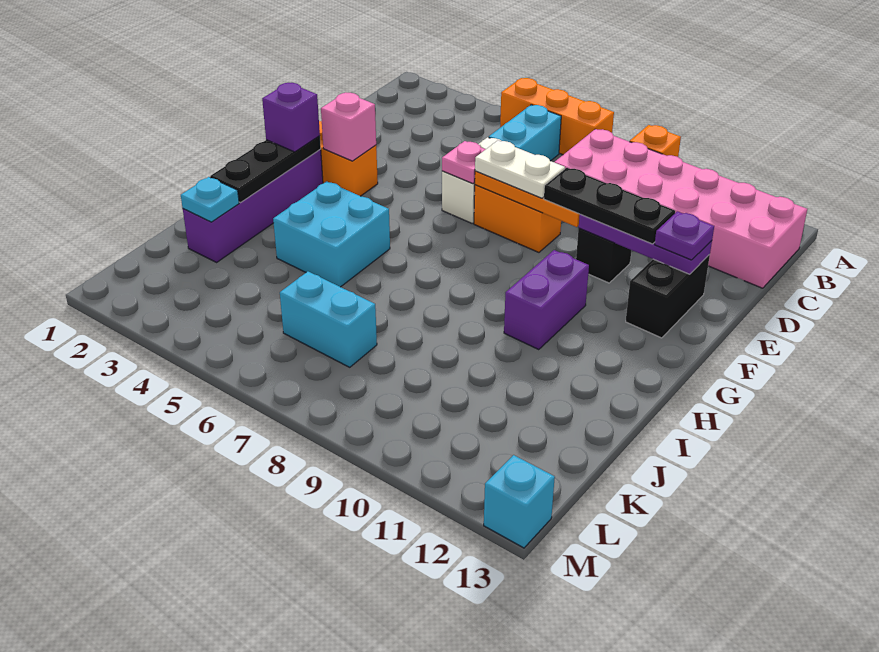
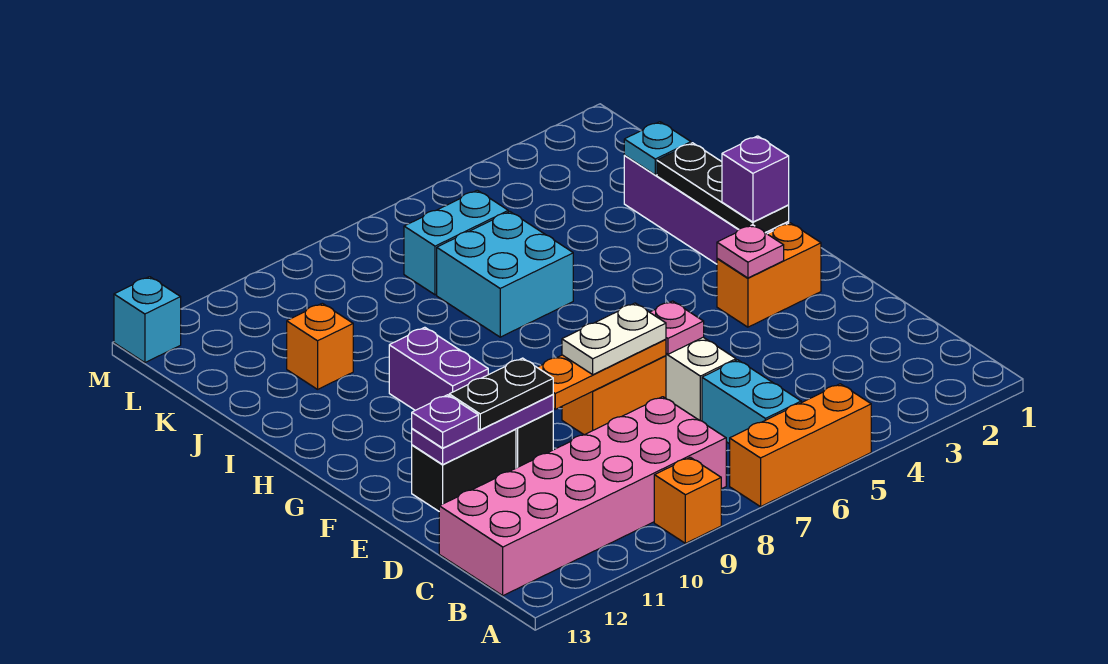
black 1x3 plate [544,168,675,244] -> black 1x2 plate [449,358,553,430]
black 1x2 brick [626,254,710,338] -> black 1x2 brick turned to [412,429,516,511]
pink 1x1 brick [321,93,376,161] -> pink 1x1 plate [717,225,784,278]
cyan 2x2 brick [273,181,390,287] -> cyan 2x2 brick moved to [437,212,573,337]
none -> orange 1x1 brick [287,303,353,389]

